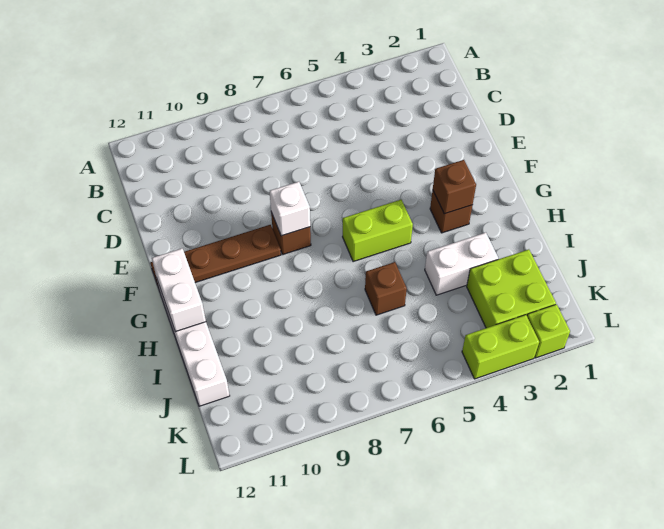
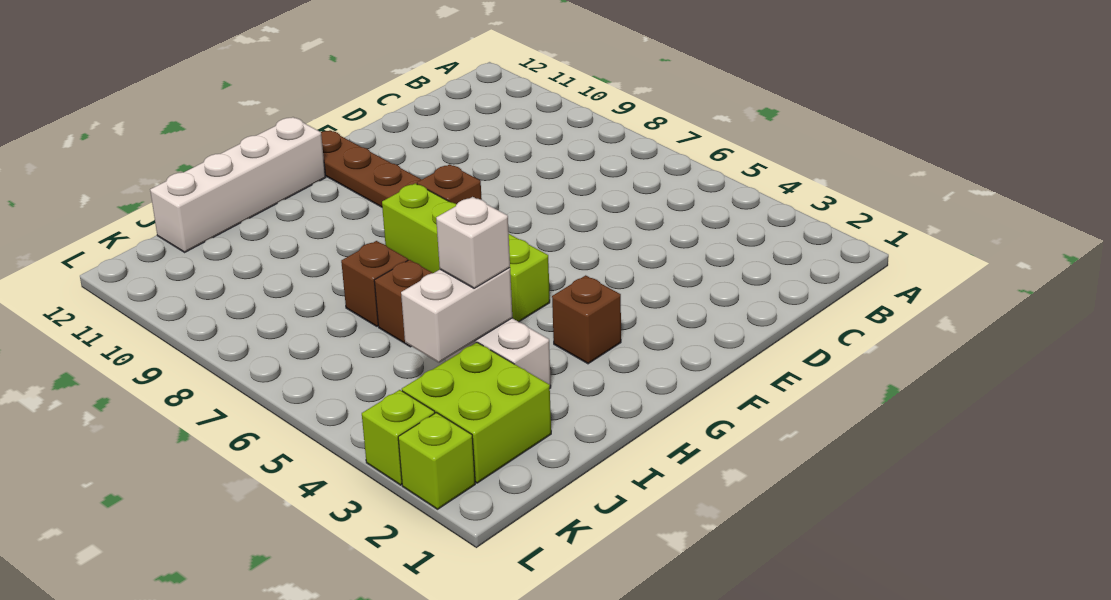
white 1x1 brick [270,182,310,236] -> white 1x1 brick moved to [436,197,510,288]
brown 1x1 brick [433,160,476,214] -> brown 1x1 brick moved to [341,241,408,326]
lime 1x2 brick [343,200,413,262] -> lime 1x4 brick [382,183,550,322]
white 1x2 brick [152,249,206,332] -> white 1x2 brick moved to [401,268,512,363]
lime 1x2 brick [462,315,539,379] -> lime 1x1 brick [362,390,435,485]

